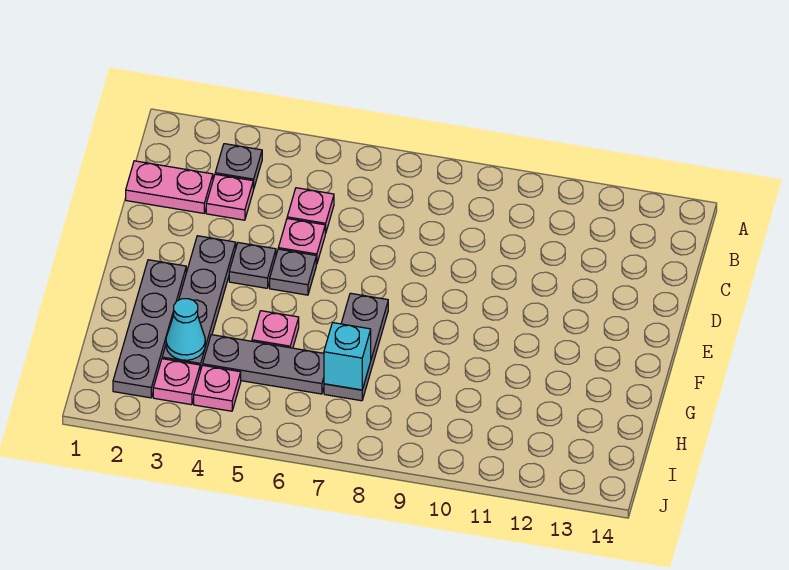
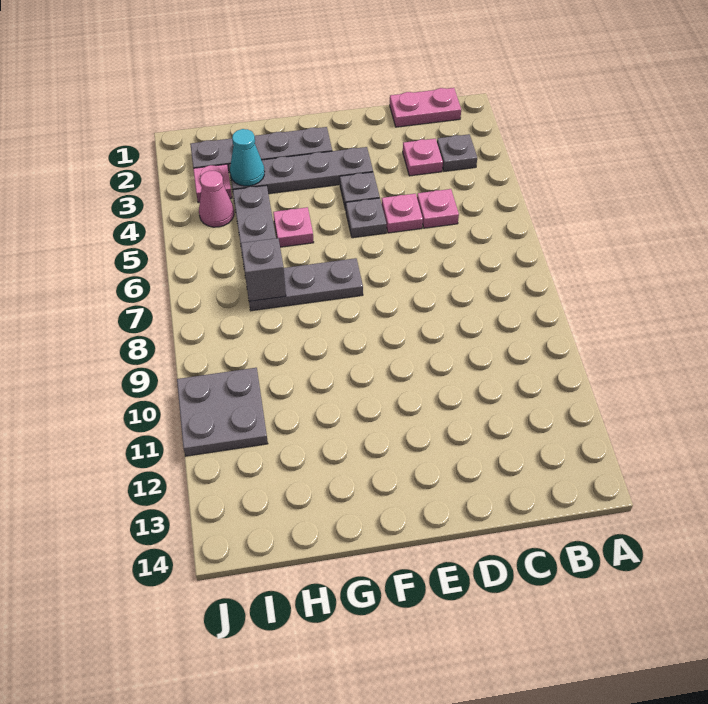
pink 1x2 plate [126,161,213,213] -> pink 1x2 plate turned to [390,88,461,127]
cyan 1x1 brick [324,323,371,390] -> grey 1x1 brick [241,238,286,301]
pink 1x1 plate [194,365,241,411] -> pink 1x1 cone [199,171,234,227]
none -> grey 2x2 plate [177,368,268,456]

